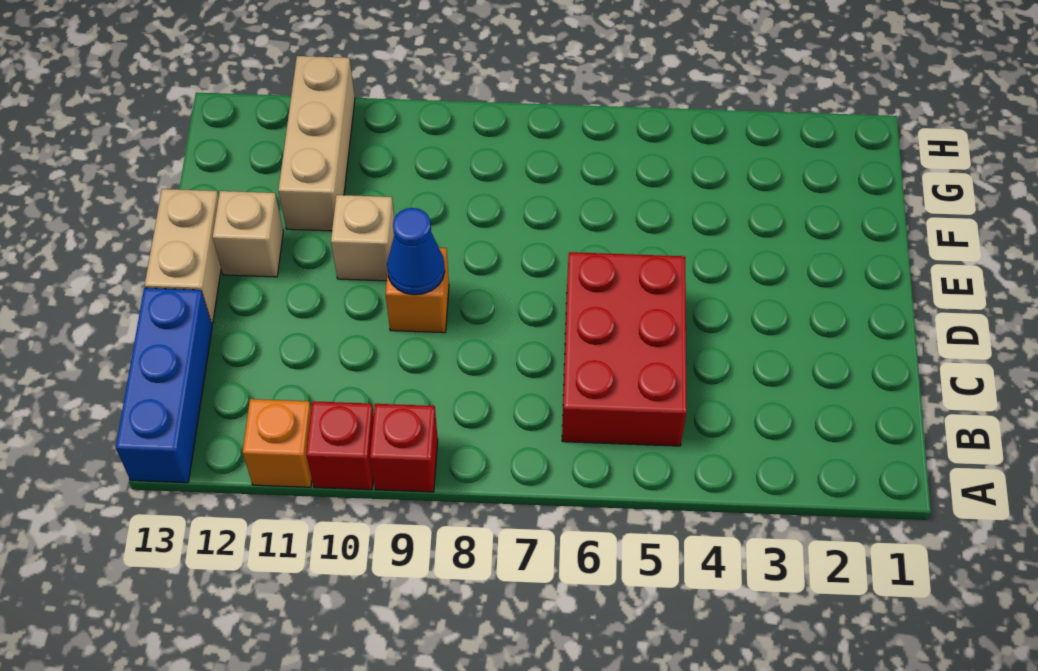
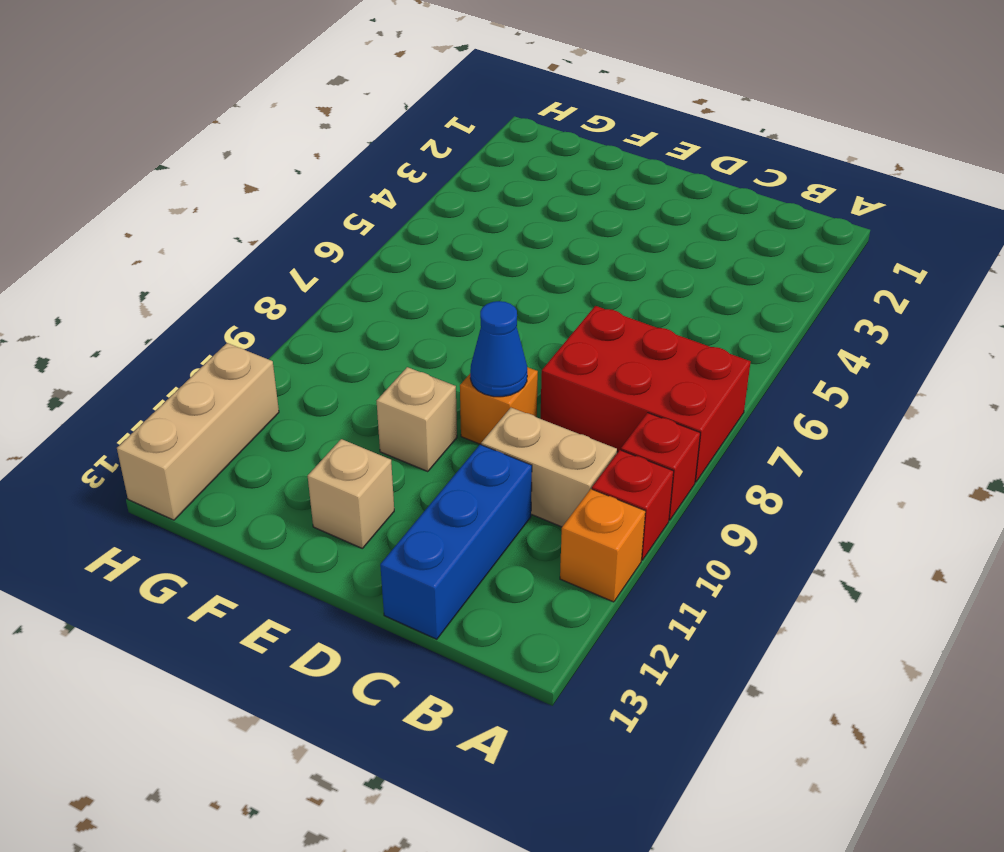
blue 1x3 brick [116,288,212,483] -> blue 1x3 brick turned to [380,445,532,639]
red 2x3 brick [562,252,687,446] -> red 2x3 brick moved to [541,306,751,482]
tan 1x2 brick [145,189,221,324] -> tan 1x2 brick moved to [481,408,617,527]
tan 1x3 brick [278,56,355,231] -> tan 1x3 brick turned to [117,343,279,520]

